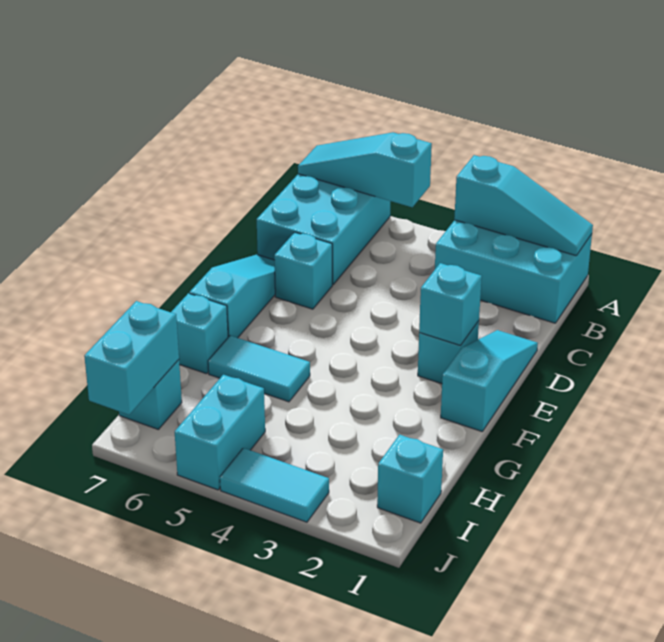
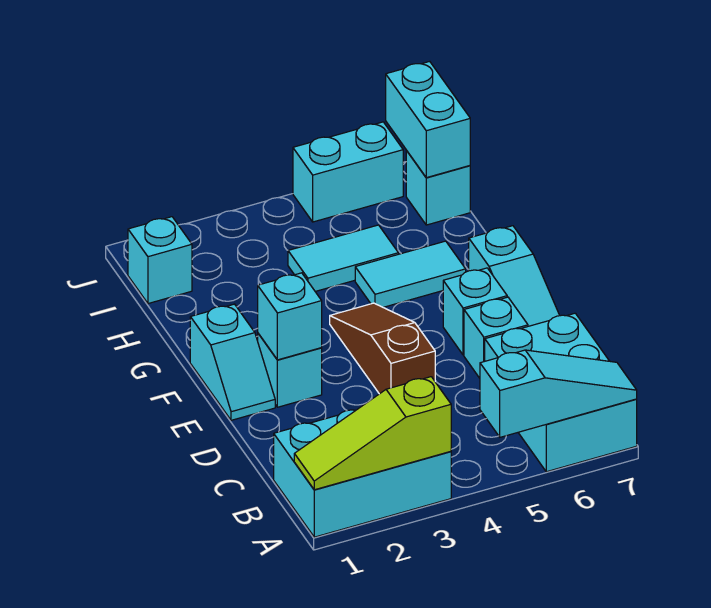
cyan 1x3 slope [454,155,593,256] -> lime 1x3 slope [294,377,451,490]
cyan 1x3 slope [441,330,538,431] -> cyan 1x2 slope [190,304,275,420]
none -> brown 1x3 slope [330,303,435,394]
cyan 1x1 brick [171,293,228,374] -> cyan 1x1 brick moved to [443,268,507,355]
cyan 1x2 brick [175,375,265,490] -> cyan 1x2 brick turned to [293,122,403,222]
cyan 1x2 tile [220,448,329,522] -> cyan 1x2 tile moved to [288,225,398,291]

